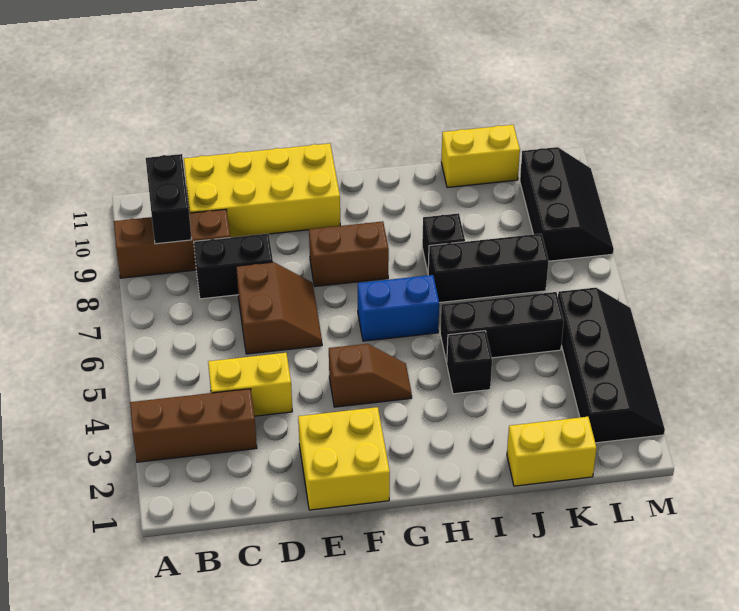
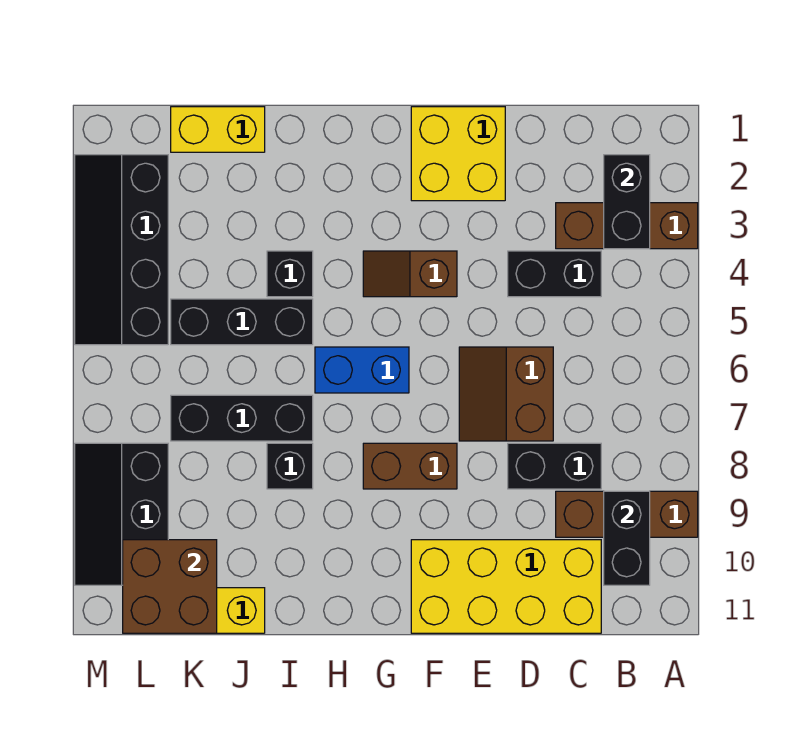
none -> black 1x2 brick [604,155,650,249]
yellow 1x2 brick [208,353,292,416] -> black 1x2 brick [508,251,601,297]
none -> brown 2x2 brick [123,540,217,633]

